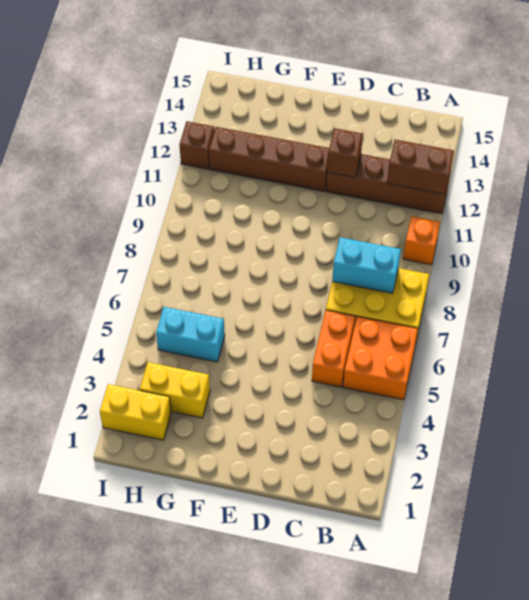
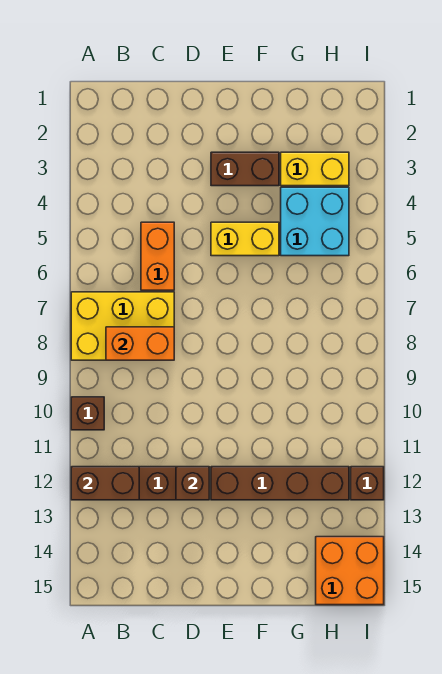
orange 2x2 brick [343,316,418,400] -> orange 2x2 brick moved to [316,537,384,605]
orange 1x1 brick [403,216,440,265] -> brown 1x1 brick [71,397,104,430]
cyan 1x2 brick [332,237,401,293] -> orange 1x2 brick [106,327,174,360]
none -> brown 1x2 brick [211,152,279,186]
cyan 1x2 brick [156,307,225,362] -> cyan 2x2 brick [281,187,349,256]
yellow 1x2 brick [100,384,171,440] -> yellow 1x2 brick moved to [211,222,279,256]

